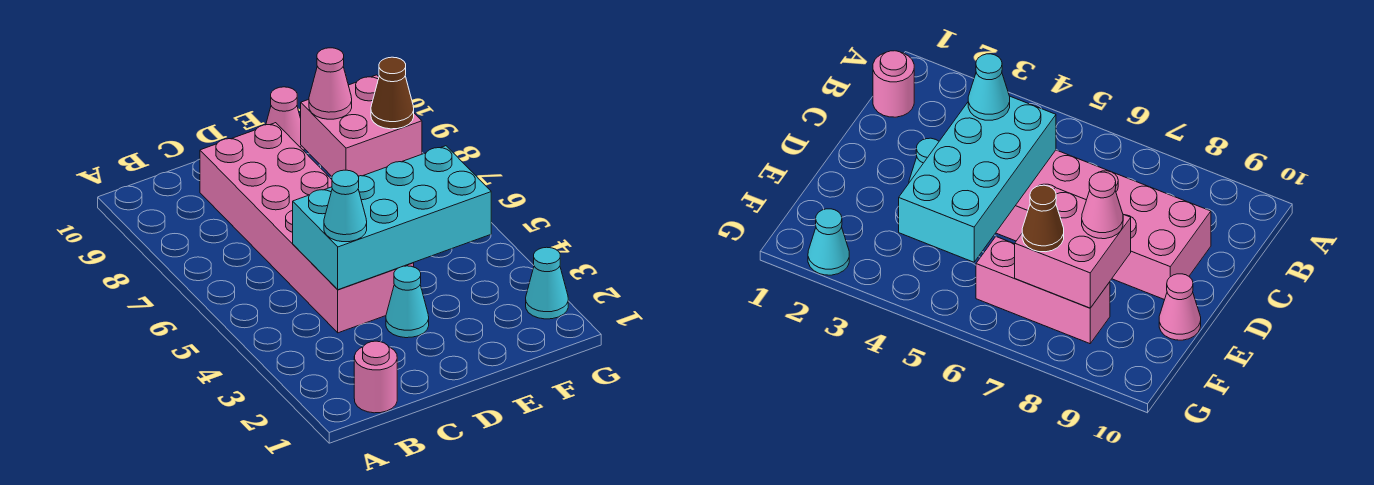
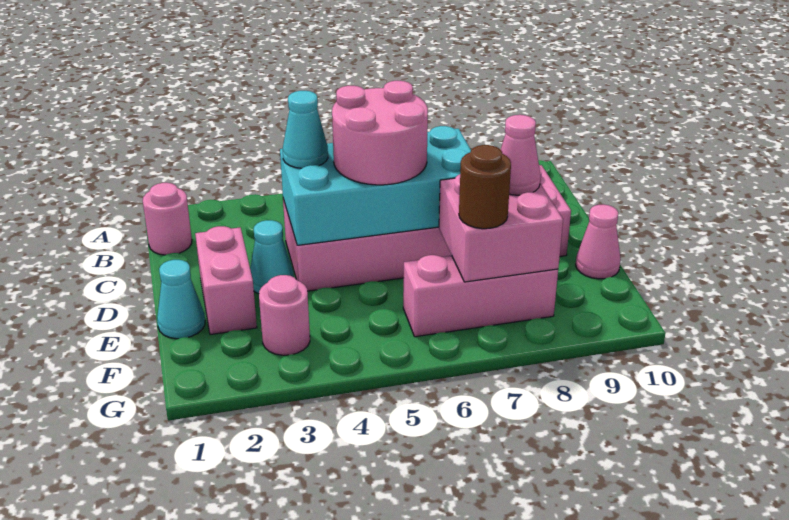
cyan 2x4 brick [293,146,491,290] -> cyan 2x4 brick turned to [280,126,471,245]
none -> pink 2x2 round brick [332,81,428,185]
none -> pink 1x2 brick [195,226,257,335]
none -> pink 1x1 round brick [259,275,310,355]
brown 1x1 cone [371,57,414,129] -> brown 1x1 round brick [459,145,511,229]
cyan 1x1 cone [526,247,568,319] -> cyan 1x1 cone moved to [157,260,205,339]

